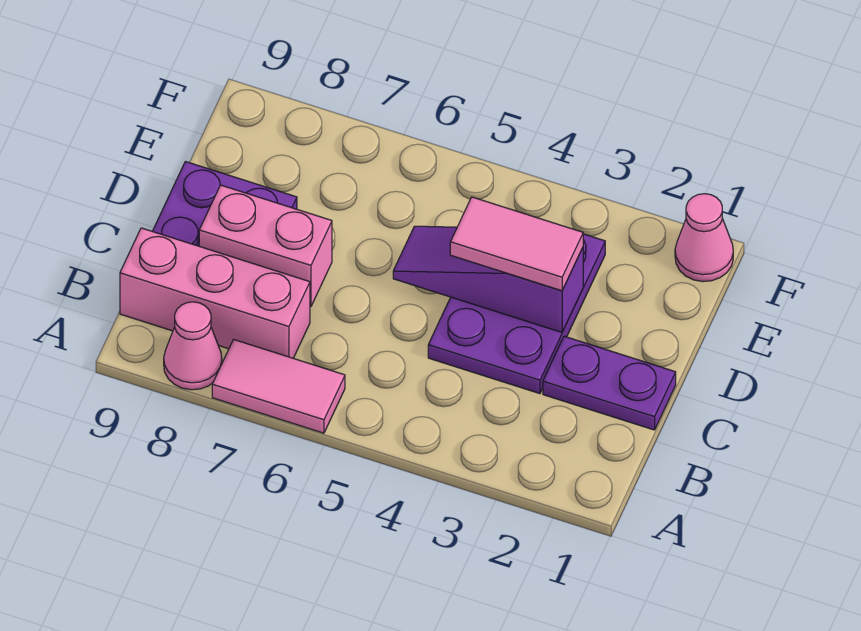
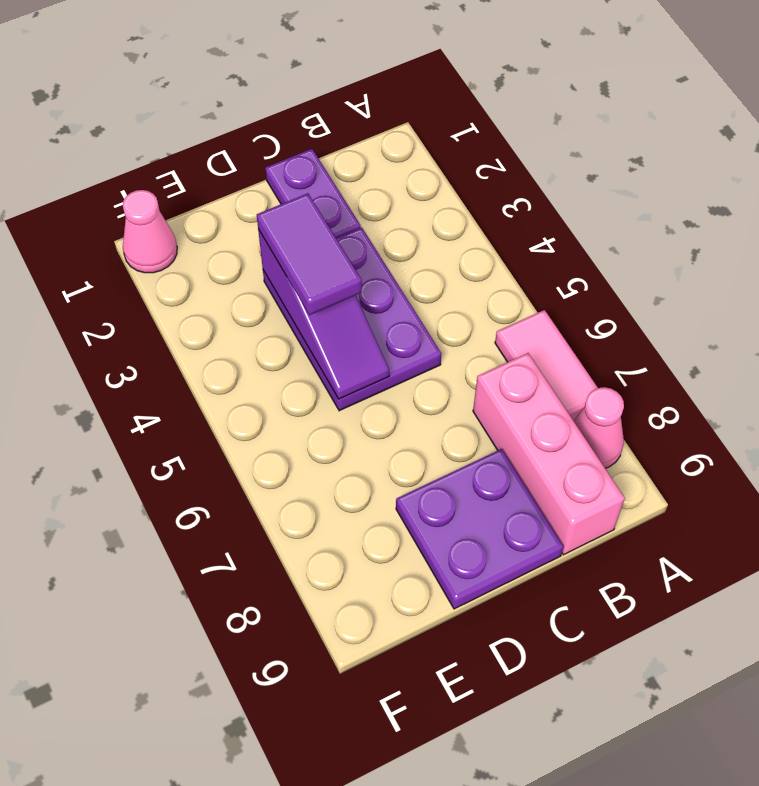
purple 2x3 plate [428,234,605,394] -> purple 2x3 plate turned to [263,227,441,411]
pink 1x2 brick [199,185,332,307] -> none
pink 1x2 tile [450,197,583,291] -> purple 1x2 tile [257,193,362,315]

